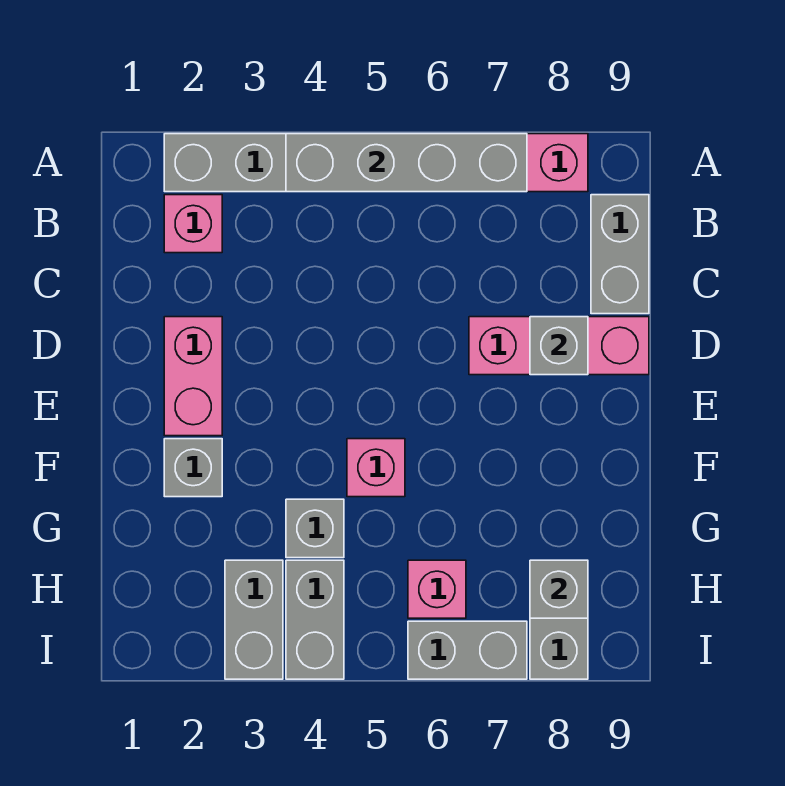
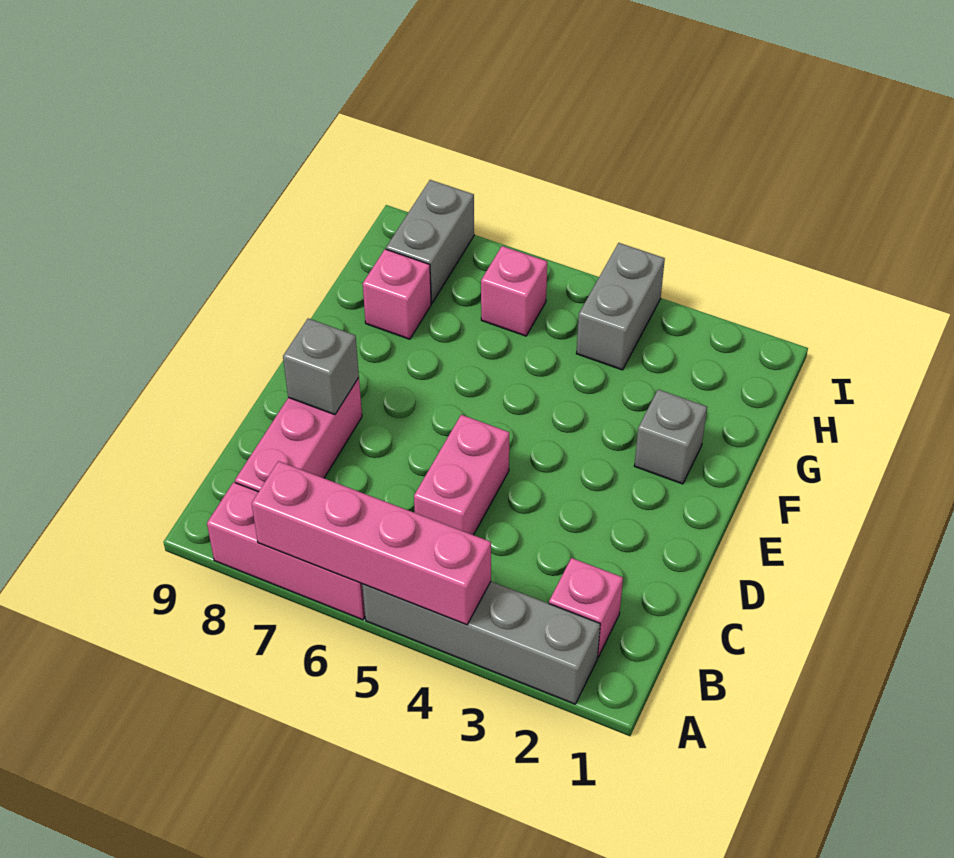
grey 1x4 brick [286,134,527,192] -> pink 1x4 brick [252,461,491,625]
grey 1x2 brick [591,195,649,314] -> none
pink 1x2 brick [164,317,222,436] -> pink 1x2 brick moved to [414,415,509,535]
pink 1x3 brick [469,317,649,375] -> pink 1x3 brick turned to [235,378,362,492]
pink 1x1 brick [347,439,405,497] -> pink 1x1 brick moved to [363,249,431,339]
grey 1x1 brick [286,499,344,558] -> none
grey 1x2 brick [225,560,283,679] -> none
grey 1x1 brick [530,560,588,618] -> none
grey 1x2 brick [408,621,527,679] -> none

